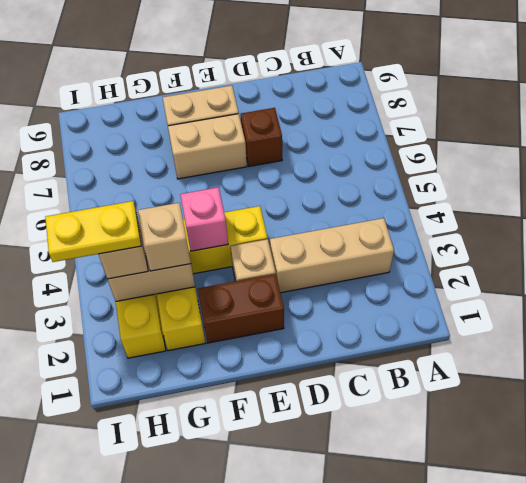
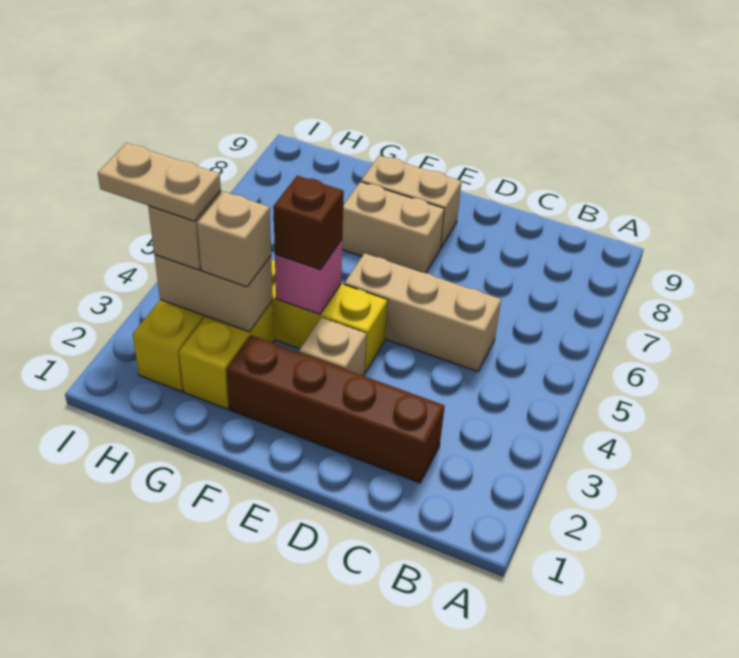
tan 1x3 brick [270,218,394,293] -> tan 1x3 brick moved to [344,253,501,372]
brown 1x1 brick [241,108,282,166] -> brown 1x1 brick moved to [273,176,344,270]
brown 1x2 brick [198,274,284,343] -> brown 1x4 brick [226,335,445,483]
yellow 1x2 plate [45,201,141,262] -> tan 1x2 plate [98,143,221,221]

